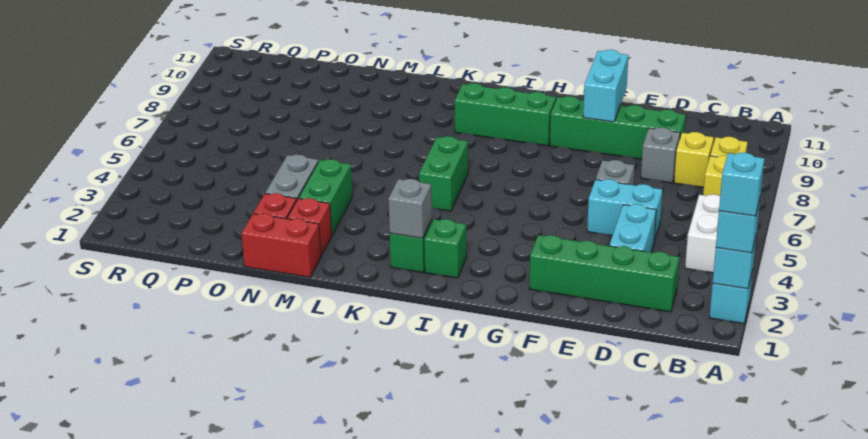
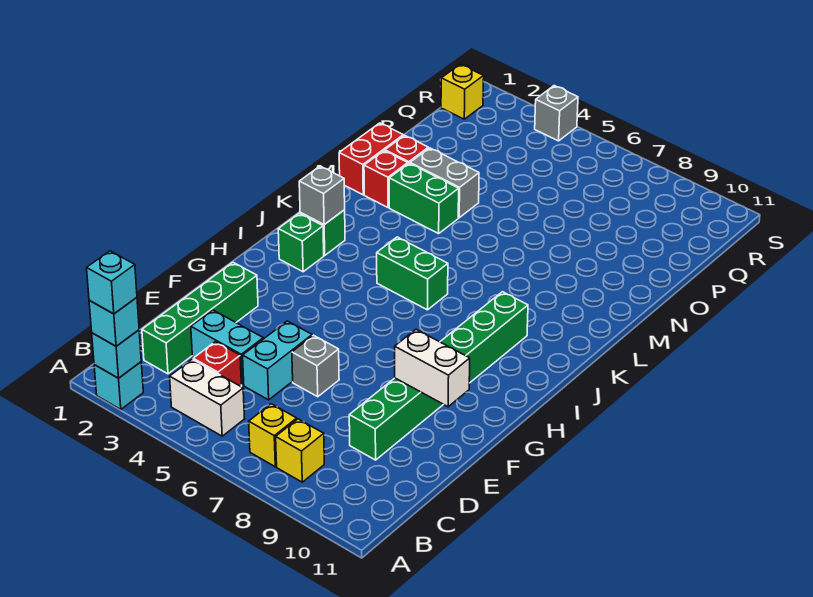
none -> red 1x1 brick [193,342,242,386]
yellow 1x1 brick [674,132,714,187] -> yellow 1x1 brick moved to [441,64,484,119]
grey 1x1 brick [641,127,680,183] -> grey 1x1 brick moved to [535,86,578,141]
cyan 1x2 brick [583,50,628,122] -> white 1x2 brick [395,329,470,407]

